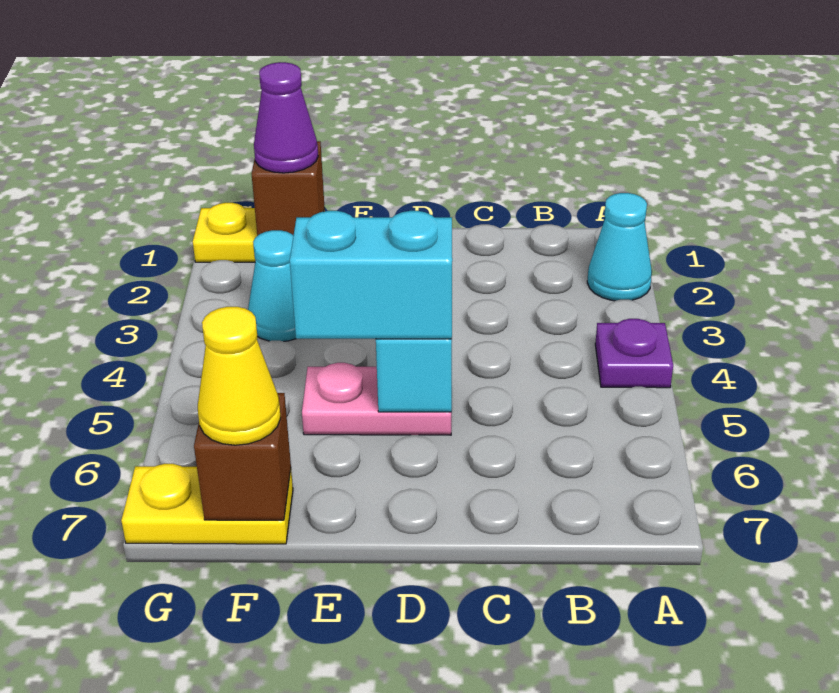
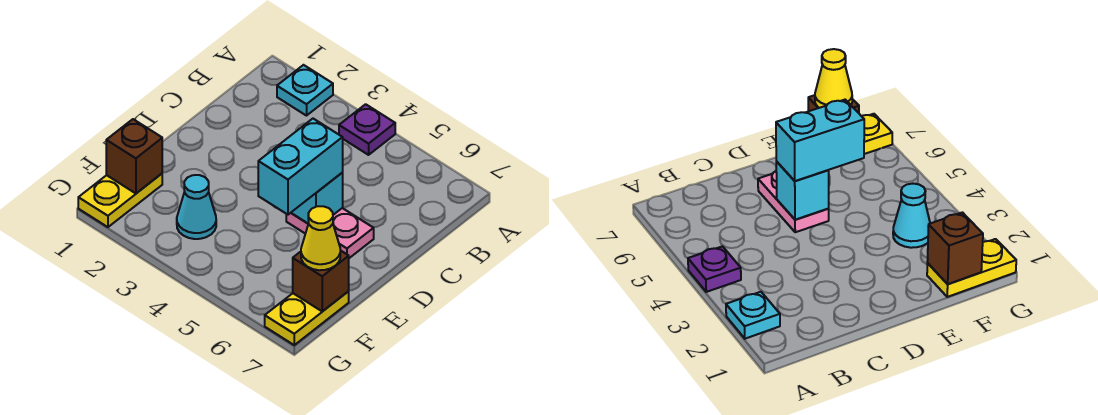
cyan 1x1 cone [587,193,652,301] -> cyan 1x1 plate [277,65,333,116]
pink 1x2 plate [302,363,451,435] -> pink 1x2 plate turned to [286,208,374,258]
purple 1x1 cone [254,62,318,173] -> none

